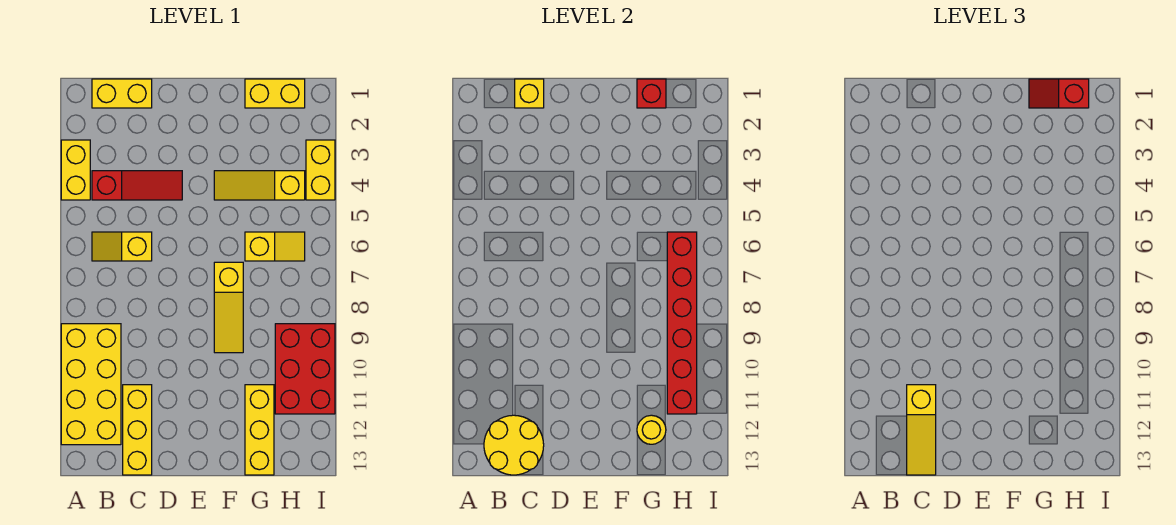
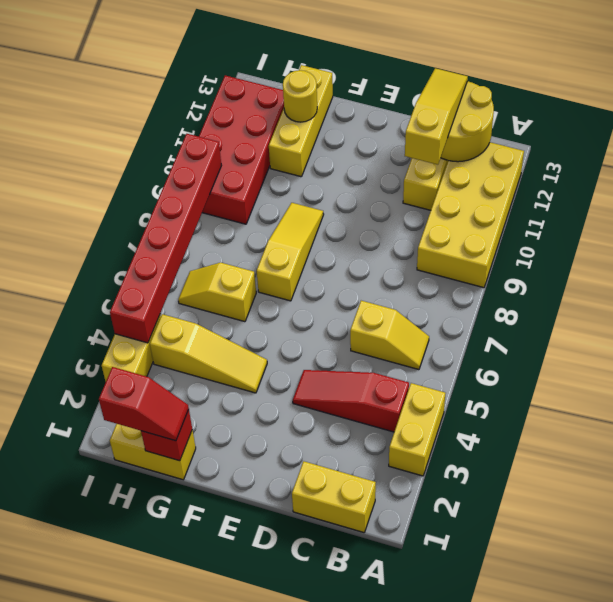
yellow 1x1 brick [515,79,544,108] -> none
red 1x6 brick [667,232,697,414] -> red 1x6 brick moved to [110,134,221,343]
red 2x3 brick [275,324,335,414] -> red 2x4 brick [199,75,284,224]

